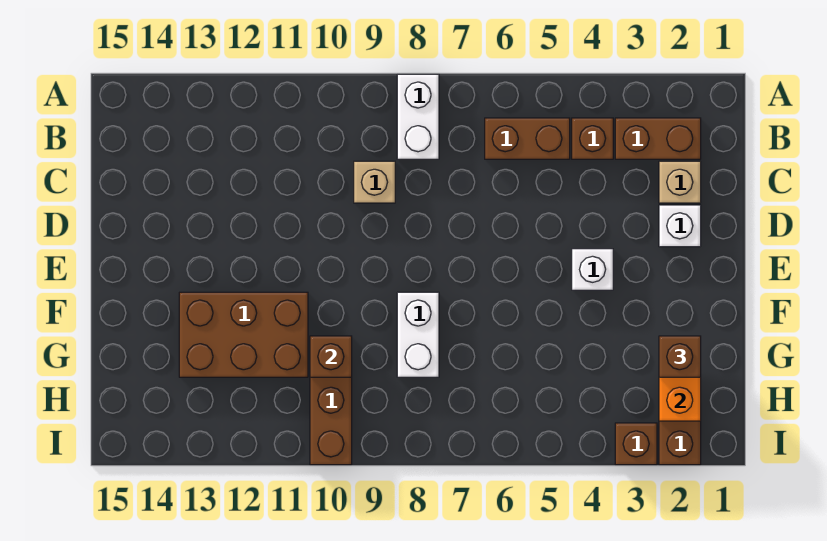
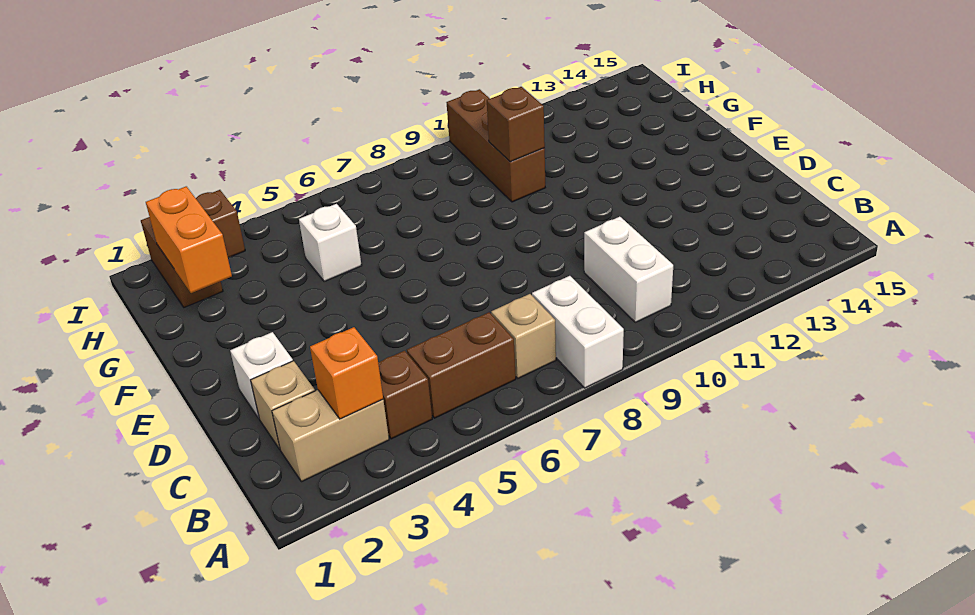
brown 1x2 brick [615,118,701,159] -> tan 1x2 brick [272,390,389,482]
none -> orange 1x1 brick [310,327,383,419]
tan 1x1 brick [354,161,395,203] -> tan 1x1 brick moved to [491,294,556,378]
white 1x1 brick [572,249,613,290] -> white 1x1 brick moved to [299,204,362,281]
white 1x2 brick [397,292,439,377] -> white 1x2 brick moved to [584,217,673,322]
brown 2x3 brick [179,292,308,377] -> none
brown 1x1 brick [659,336,701,377] -> none

